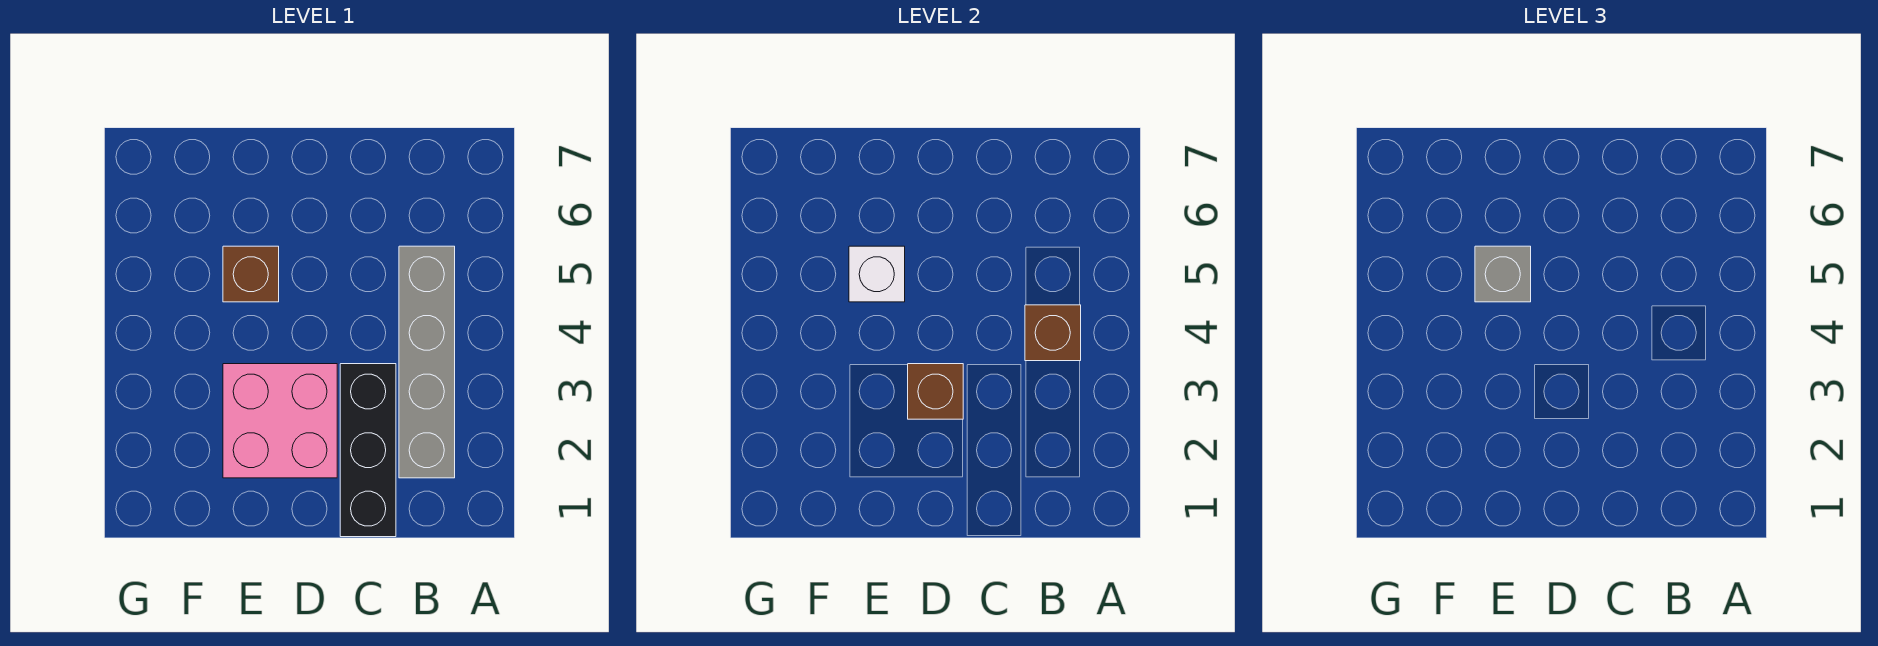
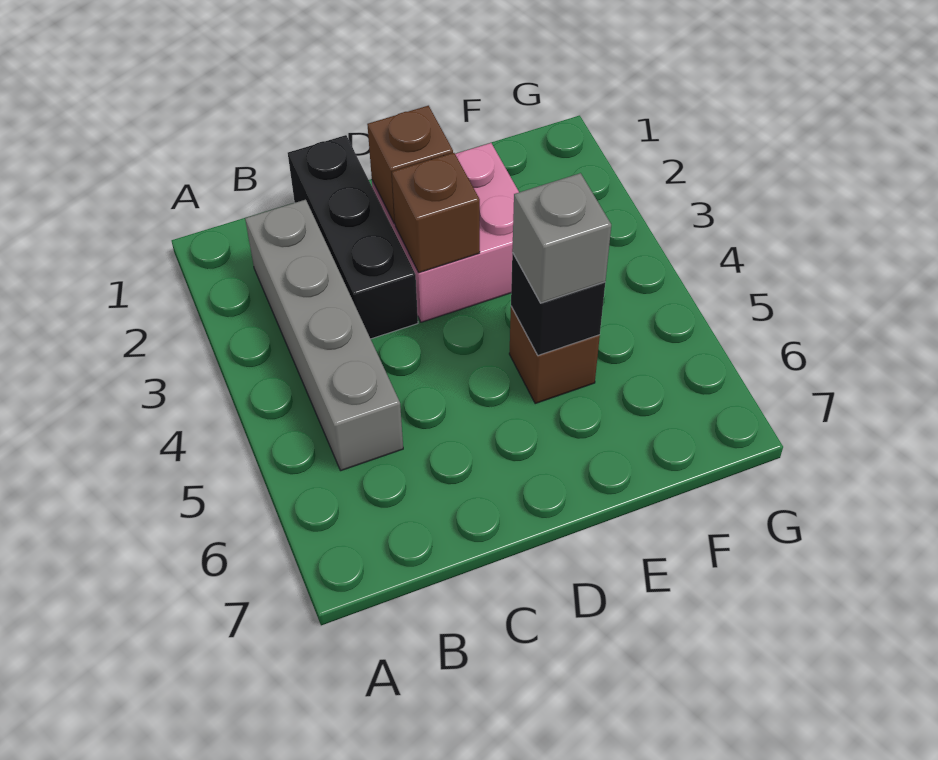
brown 1x1 brick [1025,305,1081,361] -> brown 1x1 brick moved to [367,106,453,224]
white 1x1 brick [849,246,905,302] -> black 1x1 brick [511,253,605,355]

